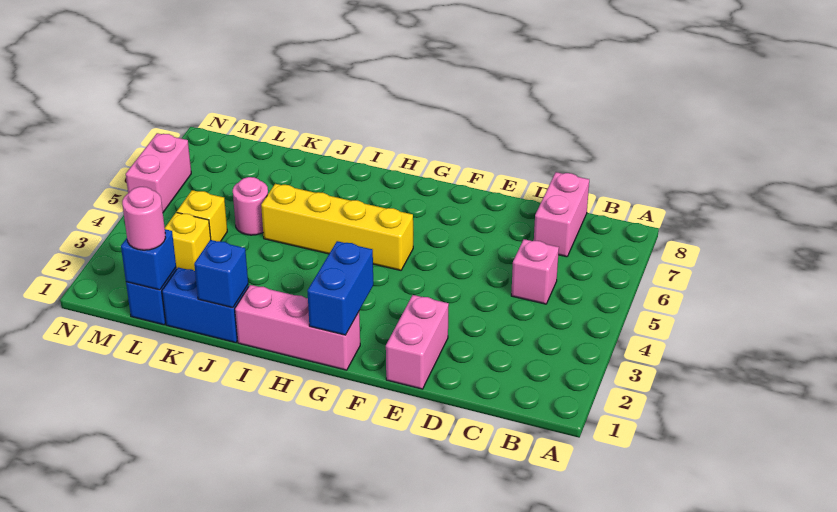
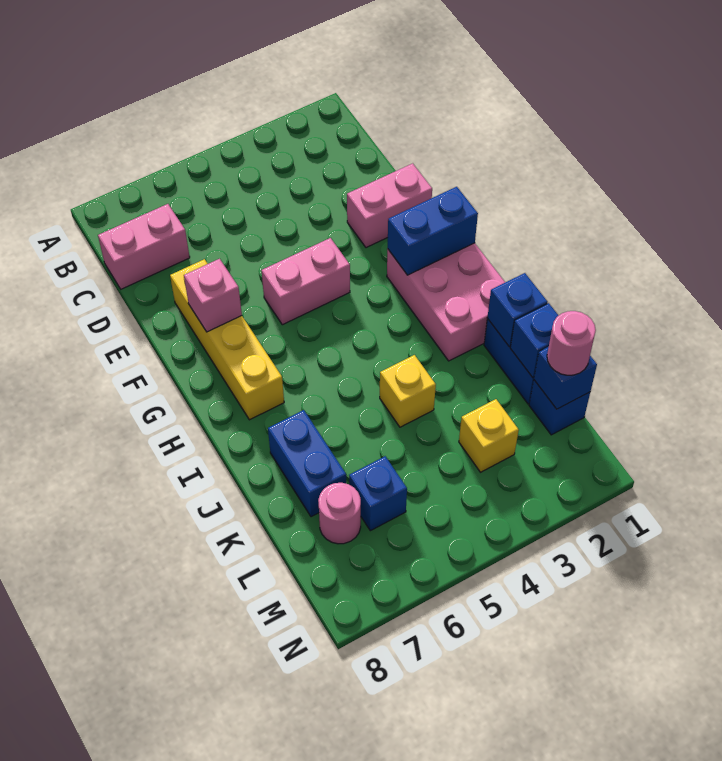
pink 1x1 brick [511,239,559,304] -> pink 1x1 brick moved to [184,259,242,332]
pink 1x3 brick [235,285,360,370] -> pink 2x3 brick [387,243,505,361]
yellow 1x4 brick [261,184,413,270] -> yellow 1x4 brick moved to [170,259,284,420]
none -> blue 1x2 brick [268,410,346,517]
none -> blue 1x1 brick [510,303,559,377]
pink 1x1 round brick [233,177,268,235] -> pink 1x1 round brick moved to [318,483,361,544]
yellow 1x1 brick [177,190,227,241] -> yellow 1x1 brick moved to [380,355,436,427]
none -> blue 1x1 brick [349,456,407,531]
pink 1x2 brick [126,133,191,212] -> pink 1x2 brick moved to [262,238,350,325]

